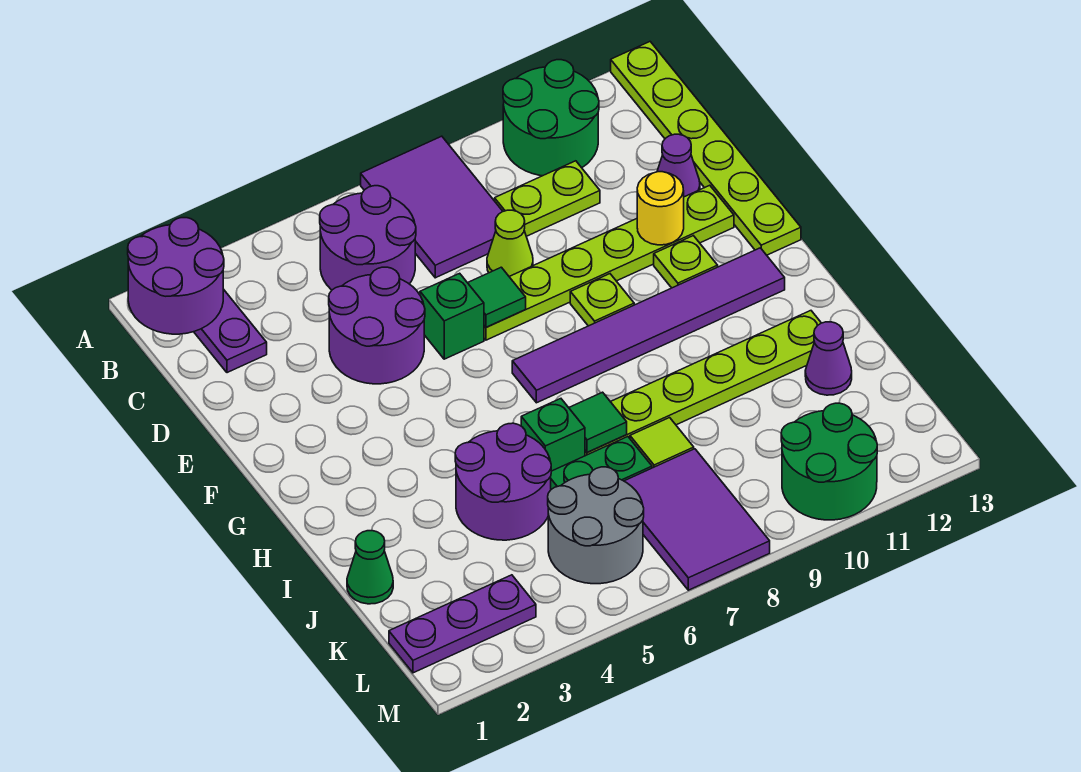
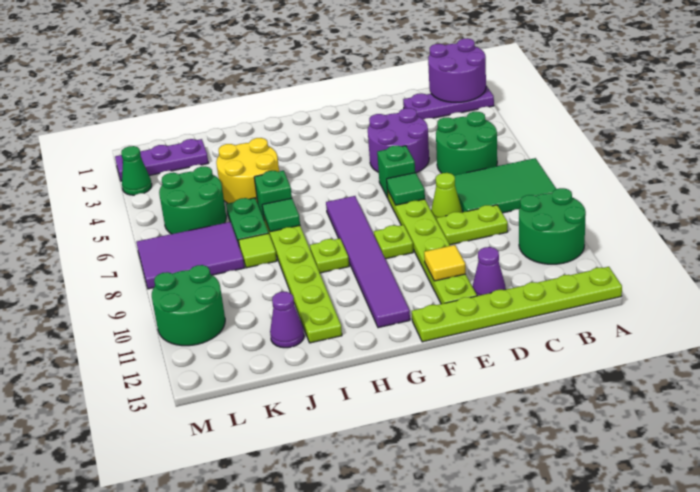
purple 2x3 tile [361,136,503,278] -> green 2x3 tile [454,158,556,213]
purple 2x2 round brick [320,186,416,290] -> green 2x2 round brick [436,112,497,175]
lime 1x2 plate [495,161,600,236] -> lime 1x2 plate turned to [437,205,508,245]
yellow 1x1 round brick [637,172,684,245] -> yellow 1x1 tile [424,245,466,281]
lime 1x1 plate [654,236,718,288] -> lime 1x1 plate moved to [310,238,349,273]
purple 2x2 round brick [455,423,551,540] -> yellow 2x2 round brick [216,138,279,203]
green 1x1 cone [347,531,393,604] -> green 1x1 cone moved to [121,146,152,195]
grey 2x2 round brick [548,467,644,584] -> green 2x2 round brick [159,166,226,234]
purple 1x3 plate [389,575,536,673] -> purple 1x3 plate turned to [115,139,208,181]

